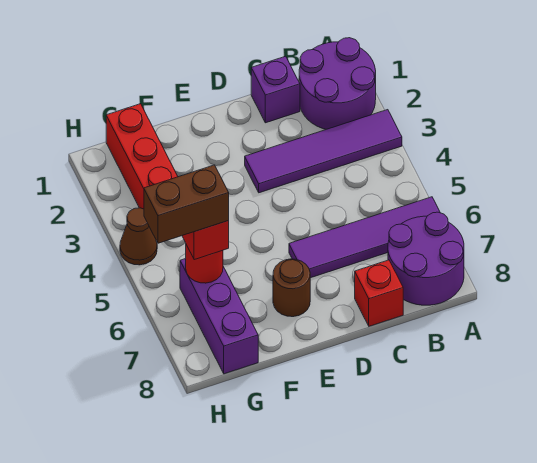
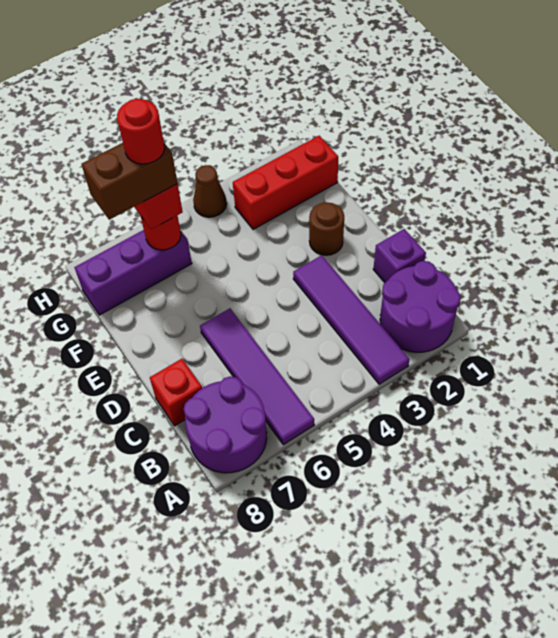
brown 1x1 round brick [273,259,310,317] -> brown 1x1 round brick moved to [309,202,344,255]
brown 1x2 brick [144,165,229,243] -> brown 1x2 brick turned to [82,143,178,220]
none -> red 1x1 round brick [117,99,165,164]

